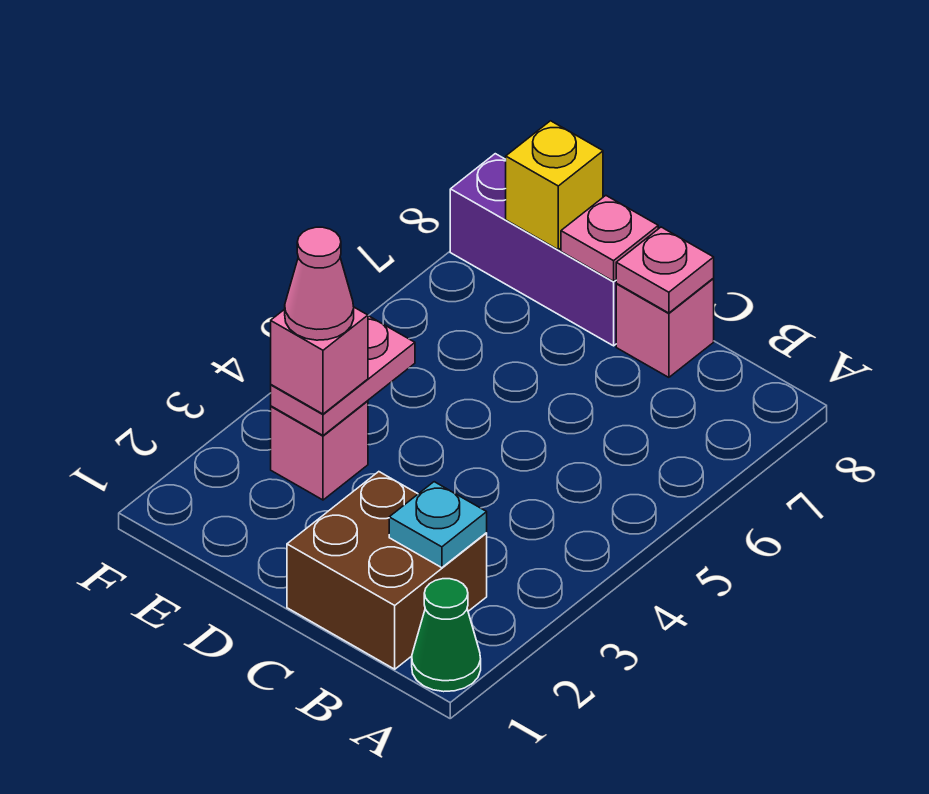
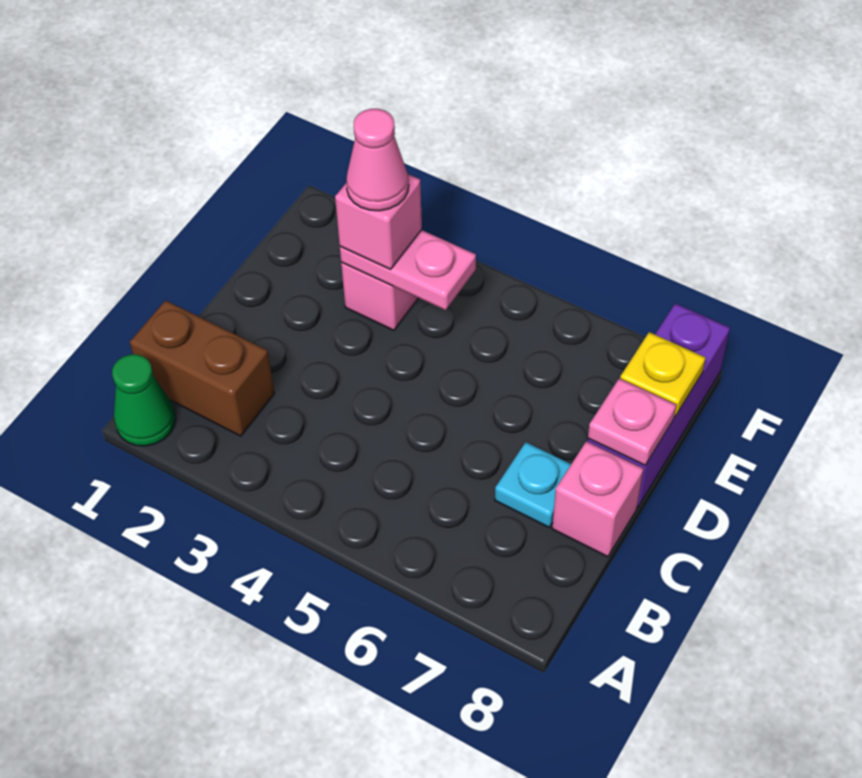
brown 2x2 brick [287,472,487,669] -> brown 1x2 brick [130,300,274,436]
cyan 1x1 plate [389,482,487,568] -> cyan 1x1 plate moved to [495,442,571,527]
pink 1x1 plate [616,227,714,313] -> none
yellow 1x1 brick [506,121,603,250] -> yellow 1x1 plate [620,332,706,417]

